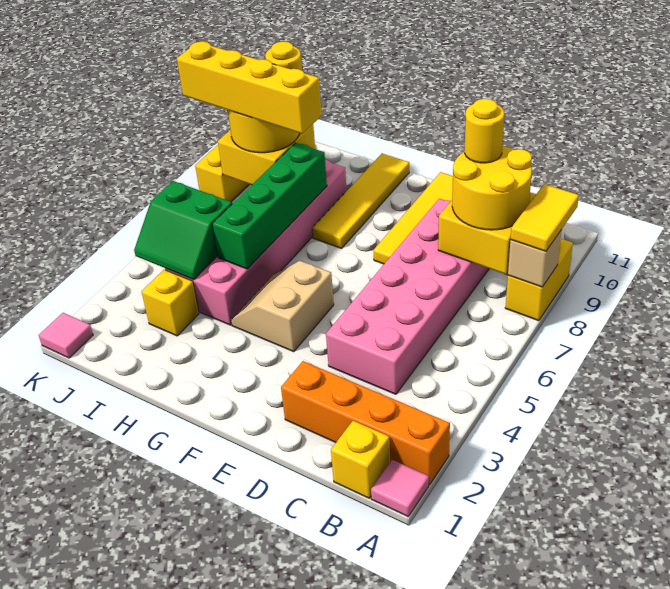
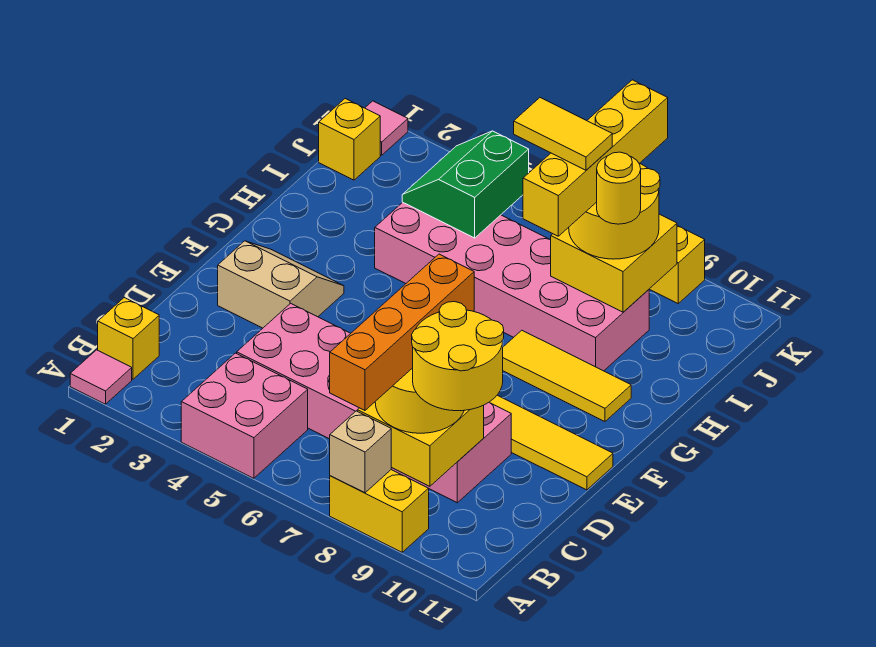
orange 1x4 brick [281,361,450,485] -> orange 1x4 brick moved to [330,254,474,410]
none -> pink 2x2 brick [181,353,308,478]
yellow 1x2 tile [511,184,579,251] -> yellow 1x2 tile moved to [514,98,612,170]
yellow 1x1 round brick [465,99,504,163] -> yellow 2x2 round brick [412,302,504,411]
tan 2x2 slope [231,261,334,352] -> tan 2x2 slope moved to [218,241,344,328]
yellow 1x4 tile [312,154,409,248] -> yellow 1x3 tile [503,330,631,422]
green 1x4 brick [212,143,327,269] -> none
yellow 1x1 brick [142,270,199,336] -> yellow 1x1 brick moved to [319,99,380,180]

